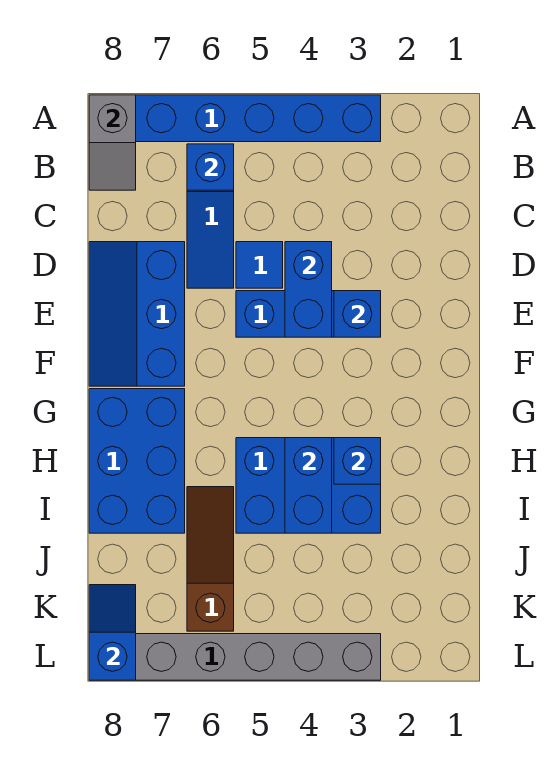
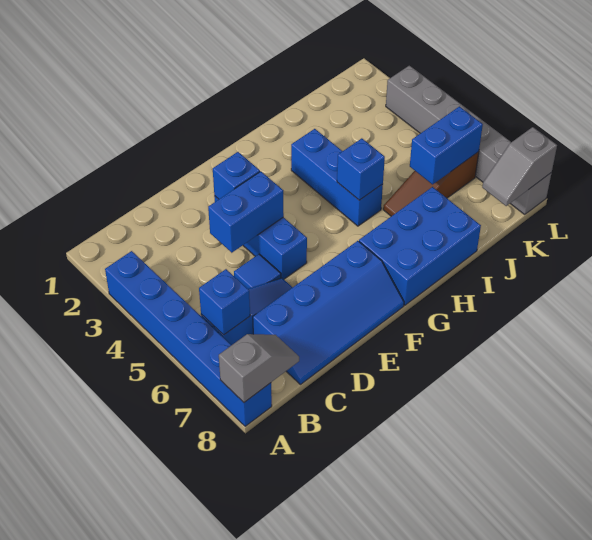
blue 2x3 slope [89,242,185,386] -> blue 2x4 slope [253,241,404,385]
blue 2x3 brick [236,438,381,533] -> blue 1x3 brick [291,129,383,226]
blue 1x1 brick [334,438,381,484] -> blue 1x1 brick moved to [337,138,385,200]
blue 1x2 brick [285,438,332,533] -> blue 1x2 brick moved to [410,106,483,184]
blue 1x2 slope [89,585,136,680] -> grey 1x2 slope [482,127,557,206]

